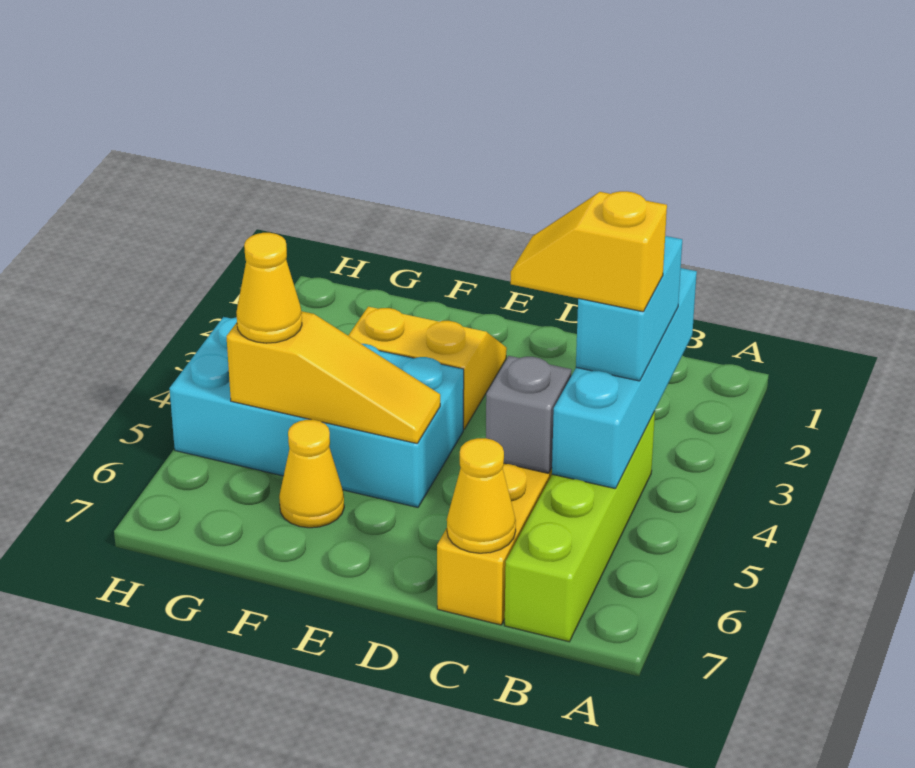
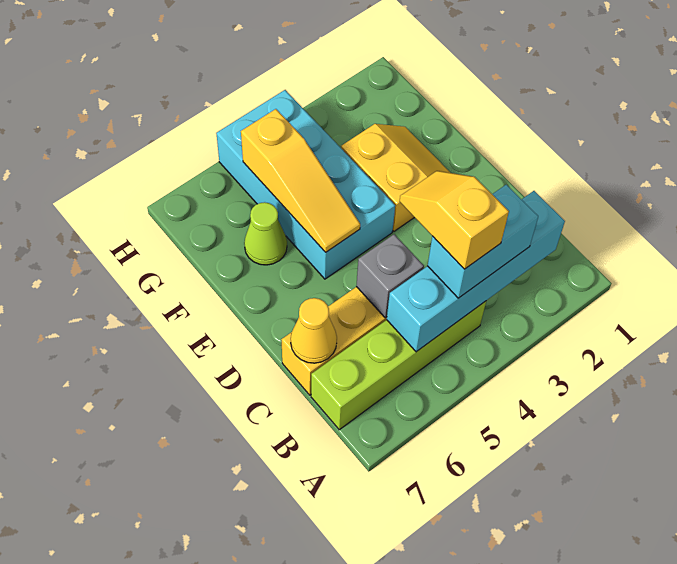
yellow 1x1 cone [279,420,344,528] -> lime 1x1 cone [244,202,287,265]
yellow 1x1 cone [236,233,302,343] -> none

